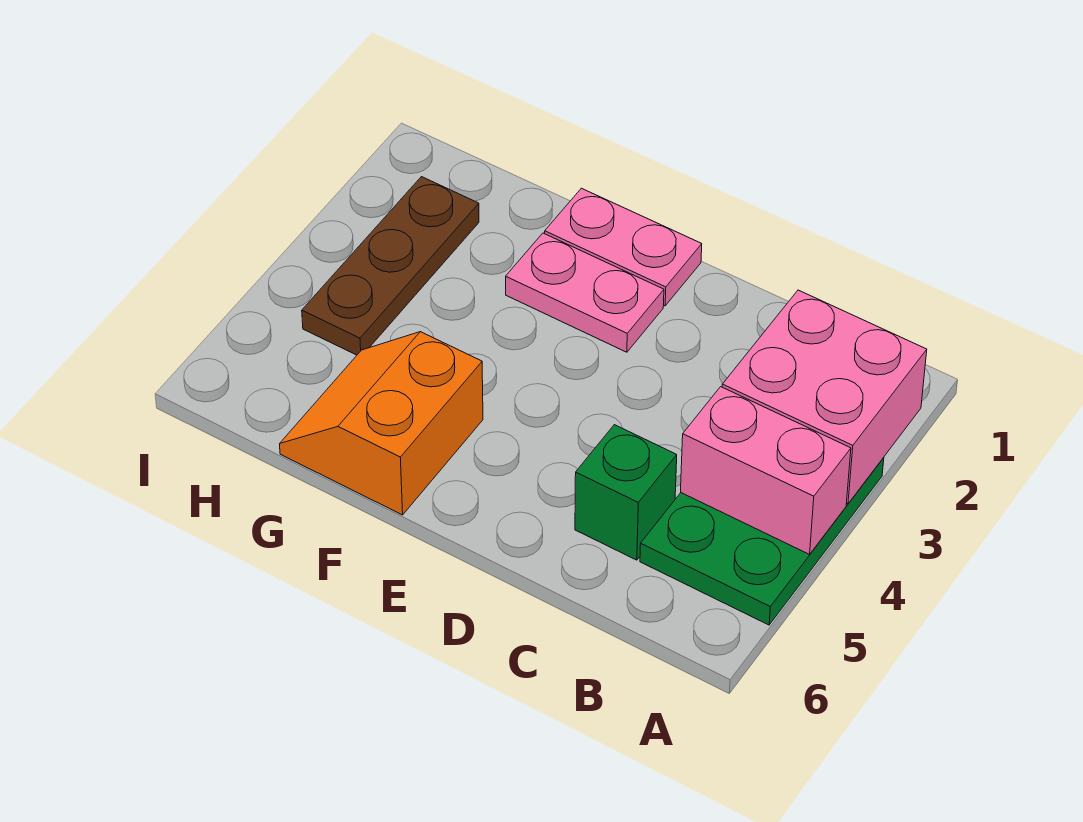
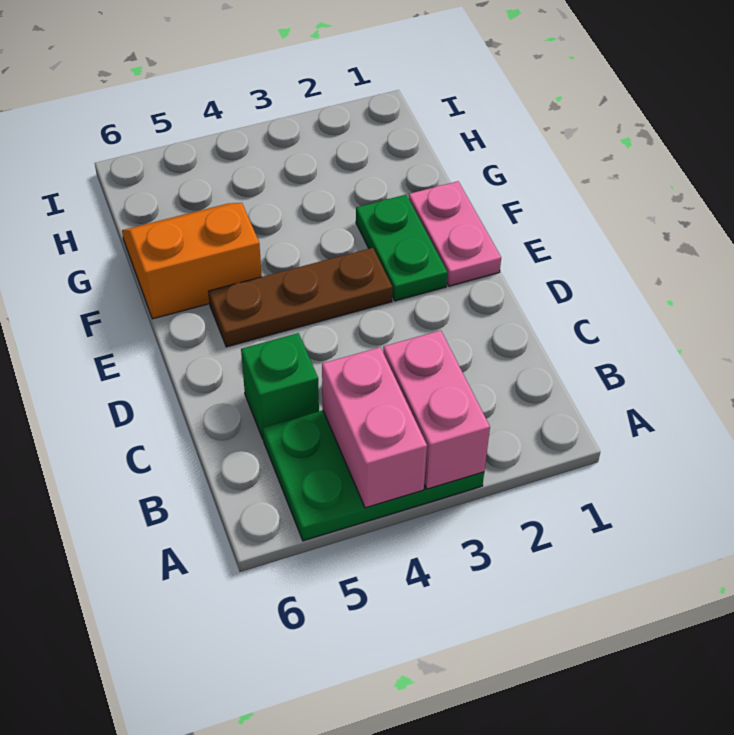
pink 2x2 brick [722,290,927,504] -> pink 1x2 brick [383,330,490,489]
pink 1x2 plate [506,233,664,352] -> green 1x2 plate [356,195,447,301]
brown 1x3 plate [302,177,479,355] -> brown 1x3 plate moved to [208,248,392,347]

